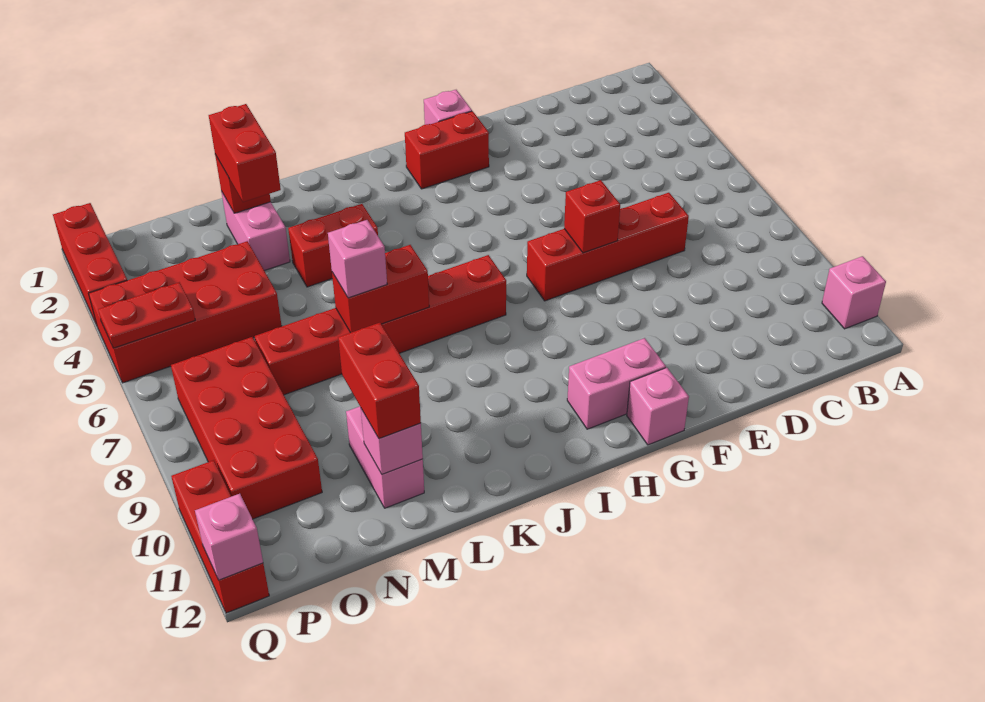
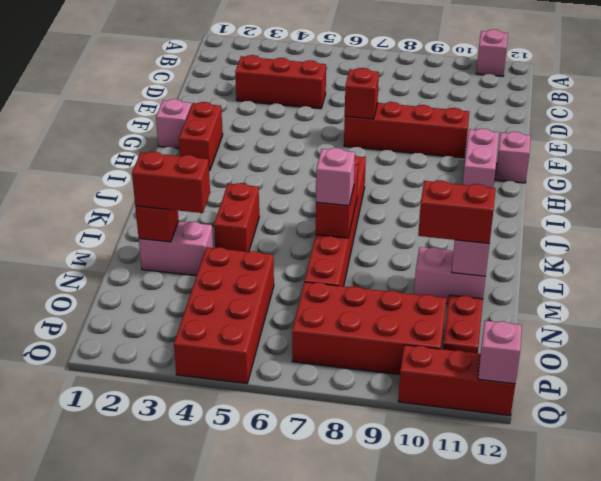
red 1x4 brick [527,193,689,301] -> red 1x4 brick turned to [344,102,469,158]
red 1x2 plate [98,282,195,348] -> red 1x2 plate moved to [443,295,483,353]
red 1x3 brick [53,203,127,325] -> red 1x3 brick moved to [235,55,326,109]

